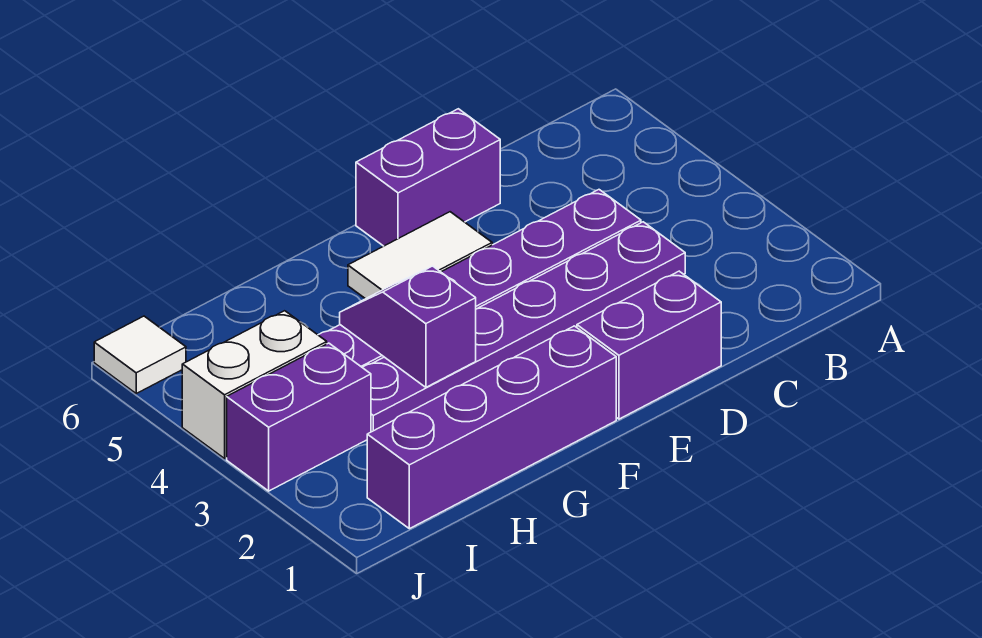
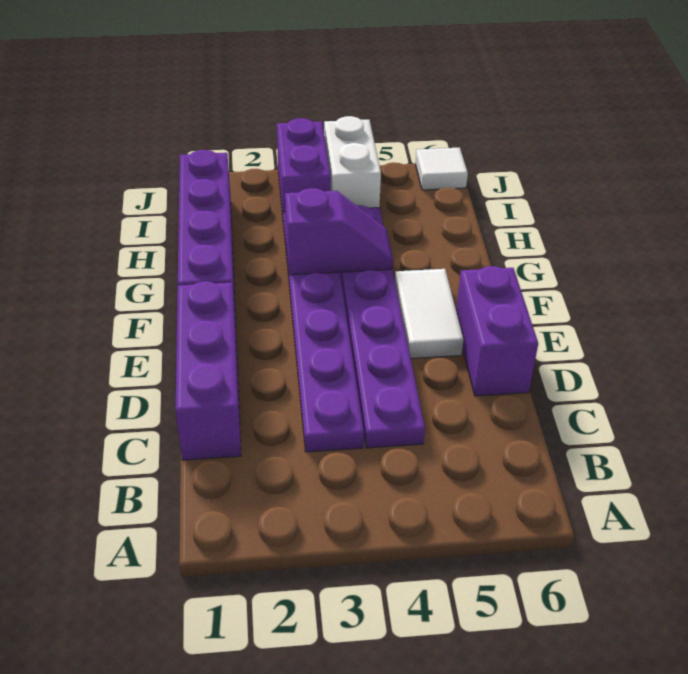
purple 1x2 brick [577,271,721,419] -> purple 1x3 brick [176,281,241,460]

